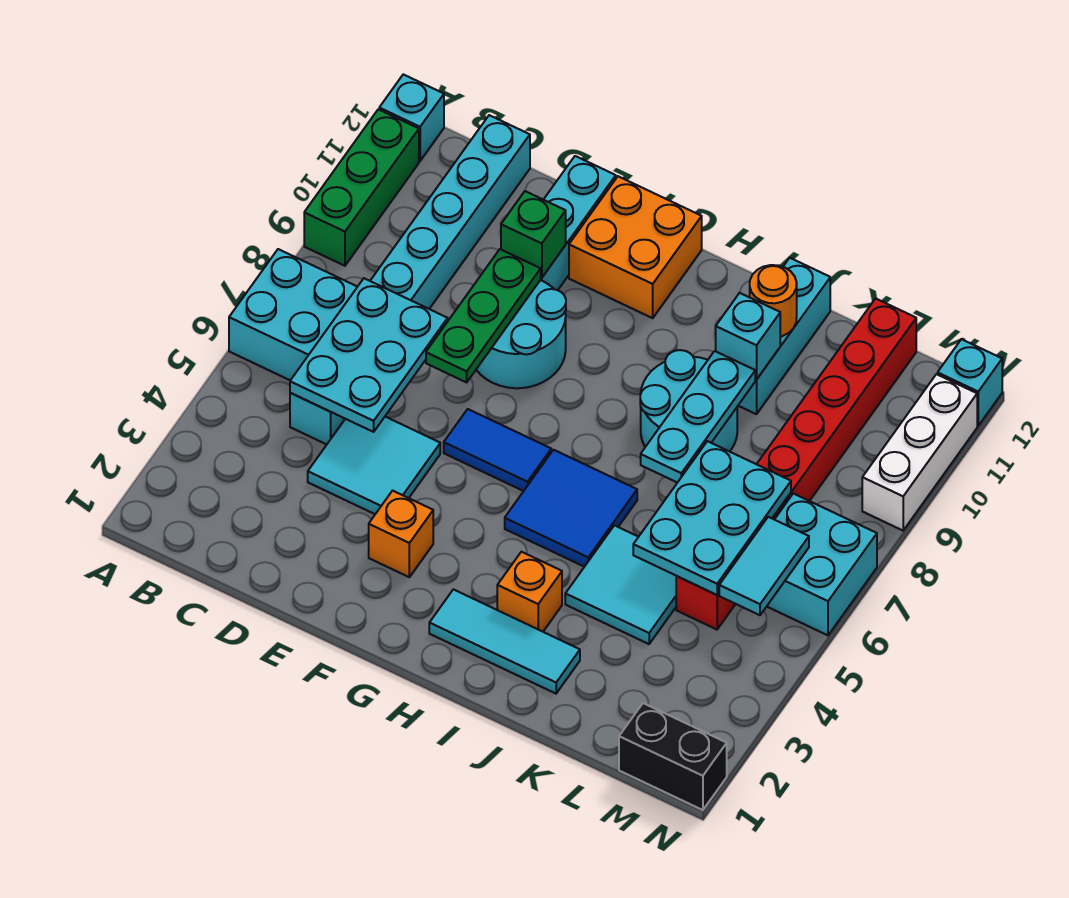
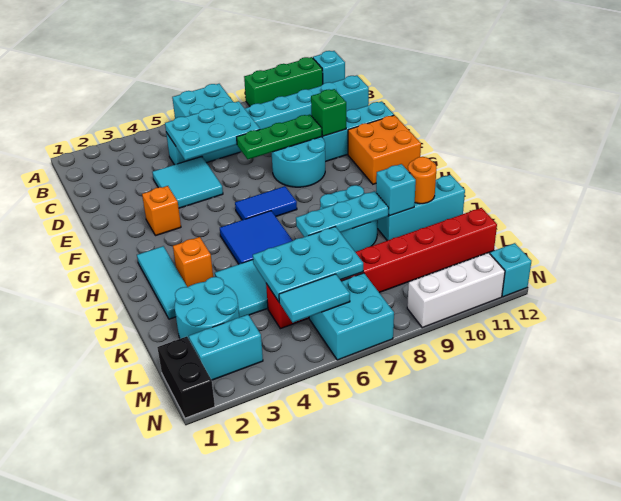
blue 1x2 tile [444,409,551,491] -> blue 1x2 tile turned to [235,186,297,220]
none -> cyan 2x2 round brick [175,277,239,339]
none -> cyan 1x2 brick [189,315,263,380]

